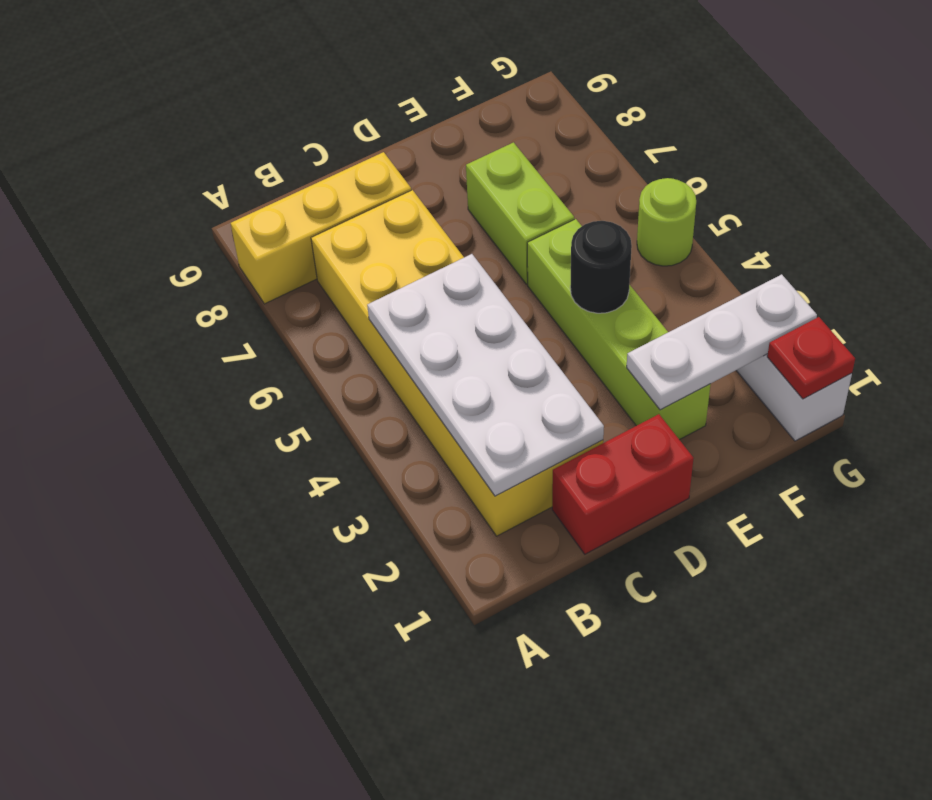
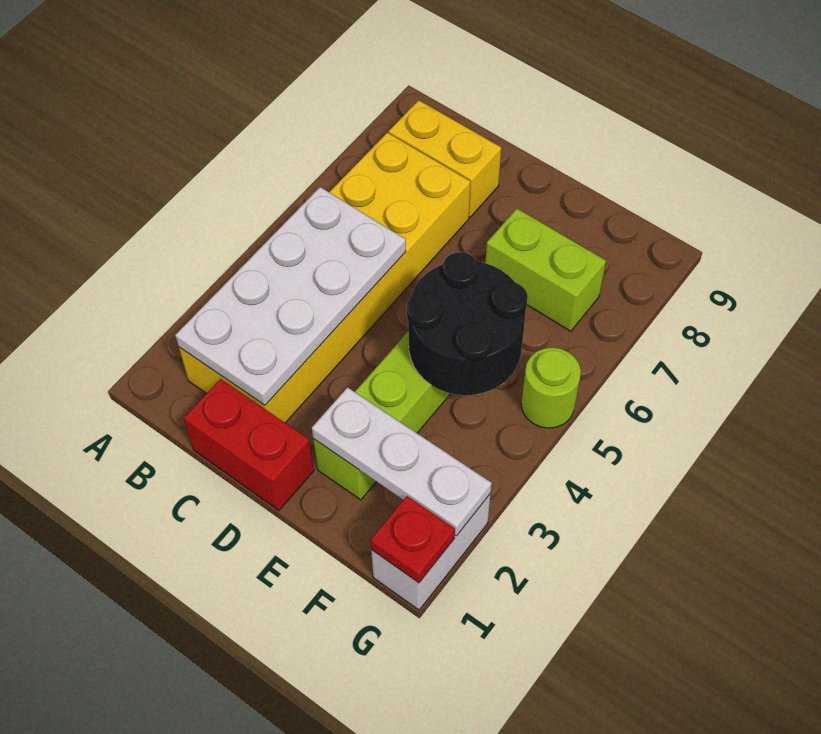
yellow 1x3 brick [231,152,411,304] -> yellow 1x2 brick [389,100,501,217]
black 1x1 round brick [570,221,632,313] -> black 2x2 round brick [407,252,528,395]
lime 1x2 brick [466,142,574,284] -> lime 1x2 brick turned to [485,209,606,331]

